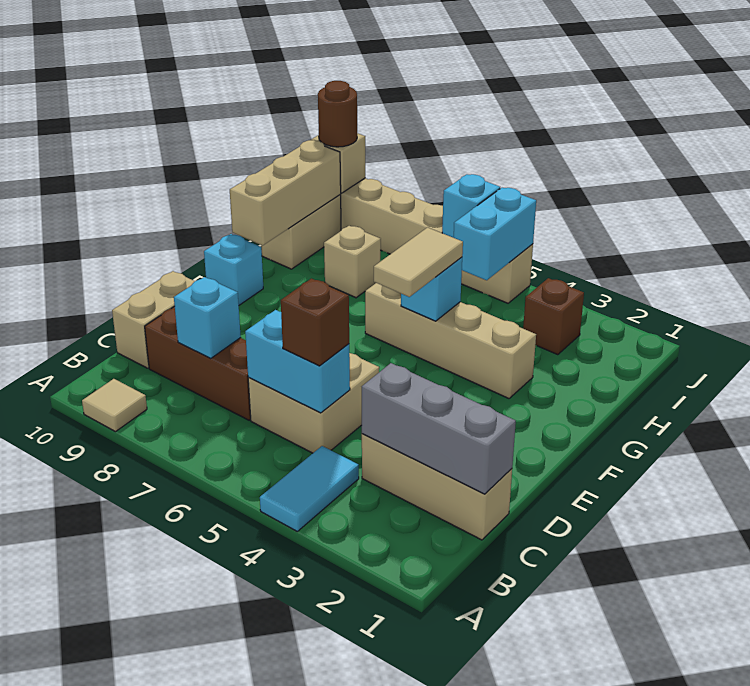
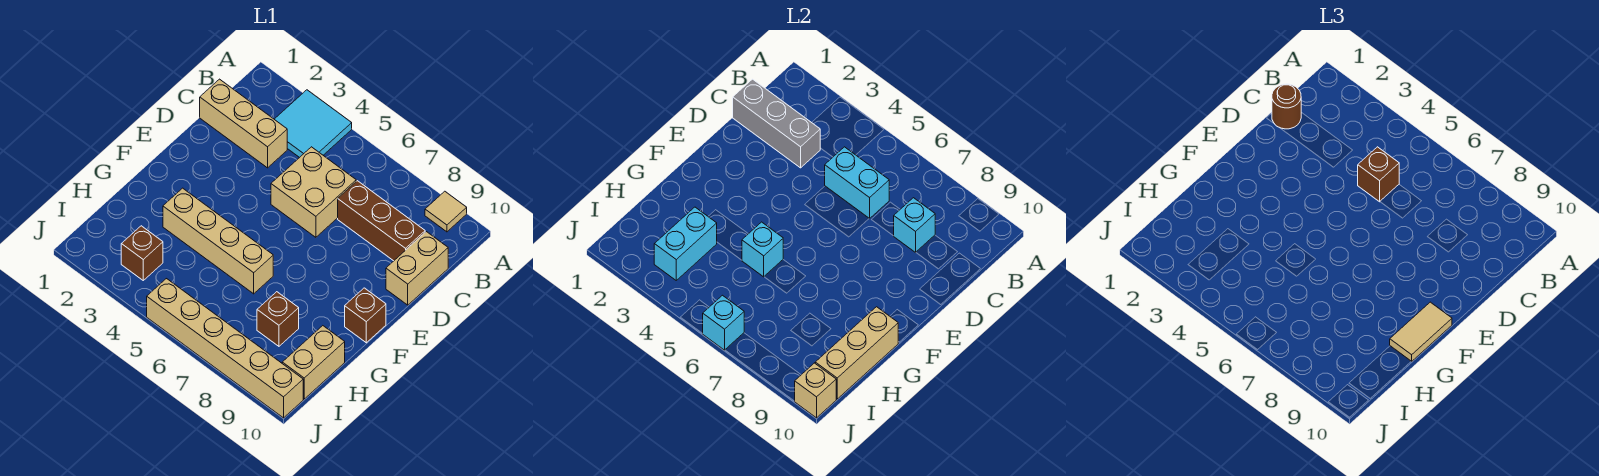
cyan 1x2 tile [260,446,359,531] -> cyan 2x2 tile [274,90,352,158]
tan 1x2 tile [374,228,463,297] -> tan 1x2 tile moved to [1390,302,1452,362]
cyan 1x1 brick [204,234,263,305] -> brown 1x1 brick [345,288,386,343]
tan 1x1 brick [324,226,381,298] -> brown 1x1 brick [257,292,299,346]
cyan 1x2 brick [454,188,536,280] -> cyan 1x2 brick moved to [654,207,717,280]
brown 1x1 round brick [318,81,357,147] -> brown 1x1 round brick moved to [1272,84,1301,129]

